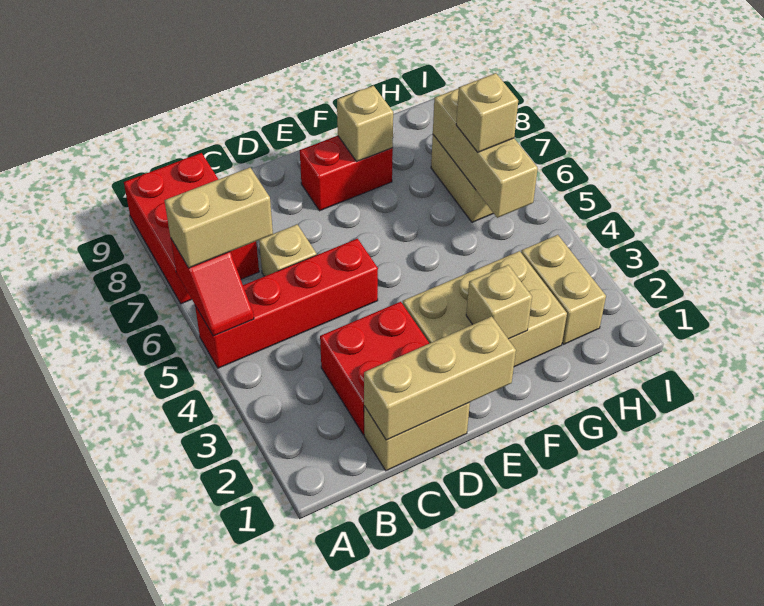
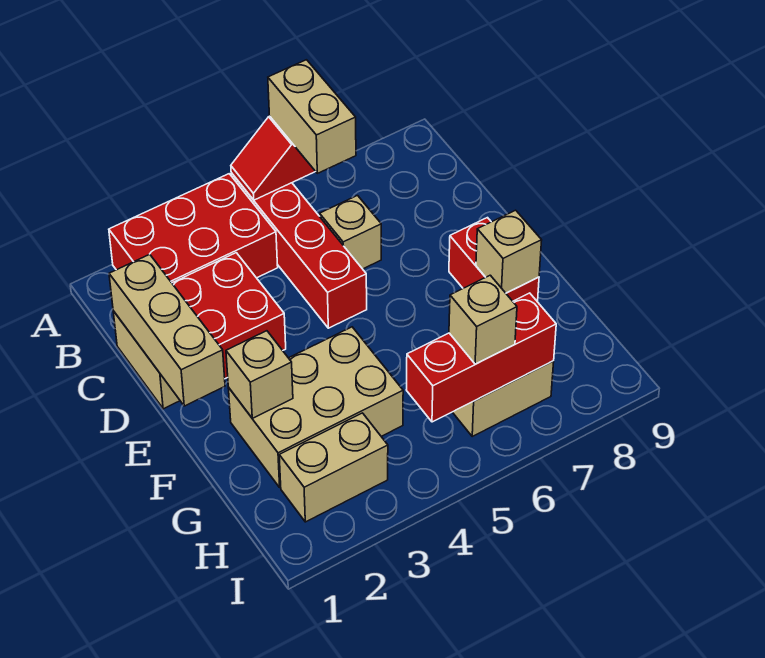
red 2x3 brick [124,153,259,304] -> red 2x3 brick moved to [109,174,278,283]
tan 2x3 brick [403,251,567,367] -> tan 2x3 brick turned to [228,327,403,487]
tan 1x3 brick [433,88,538,218] -> red 1x3 brick [406,293,556,422]

